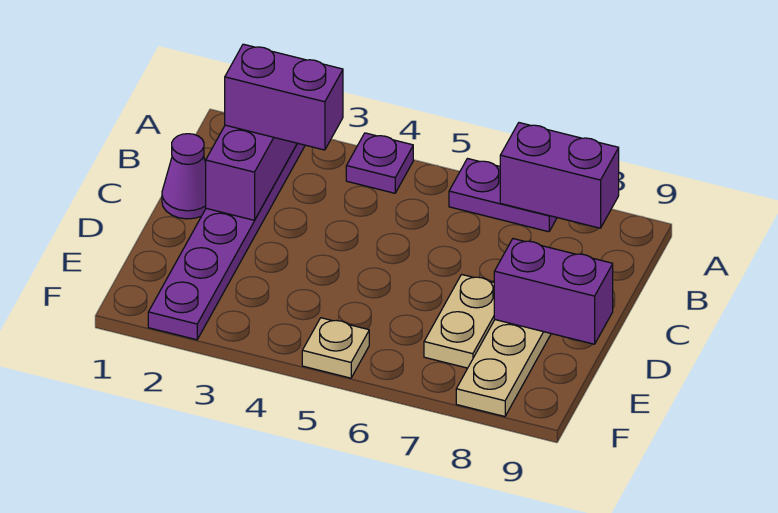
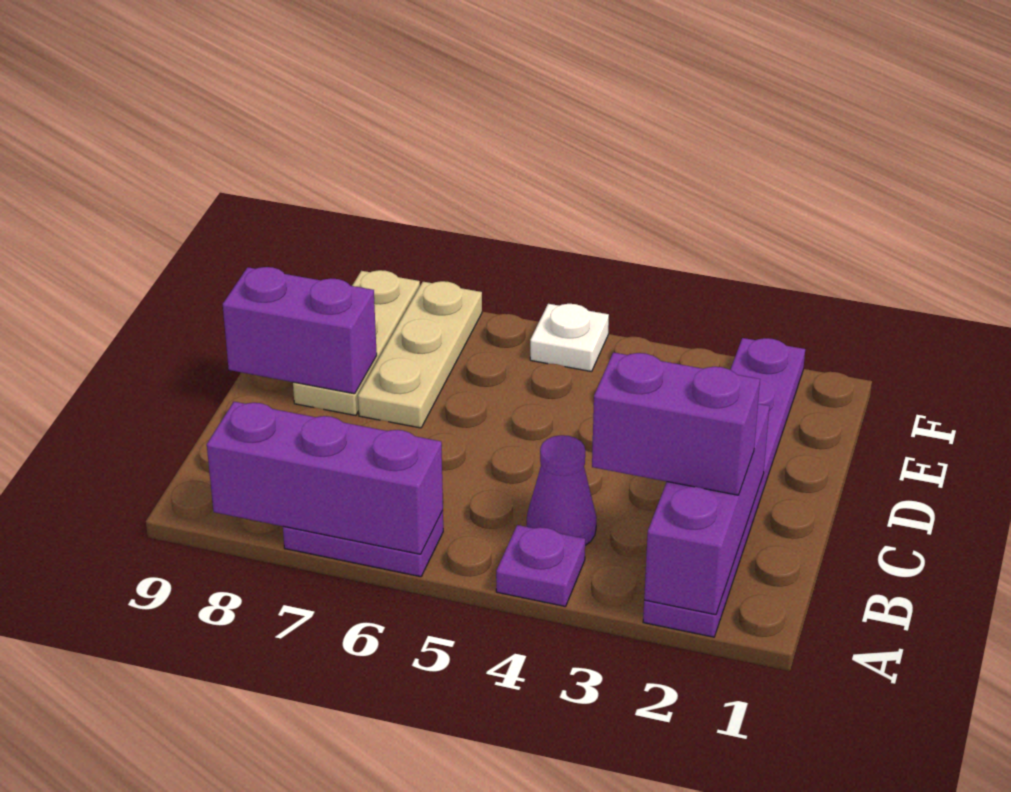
purple 1x2 brick [500,123,619,228] -> purple 1x3 brick [207,402,443,554]
purple 1x1 cone [162,134,206,219] -> purple 1x1 cone moved to [527,435,596,545]
tan 1x2 plate [424,275,495,368] -> tan 1x3 plate [358,281,482,428]
tan 1x1 plate [302,318,369,378] -> white 1x1 plate [530,304,609,372]

